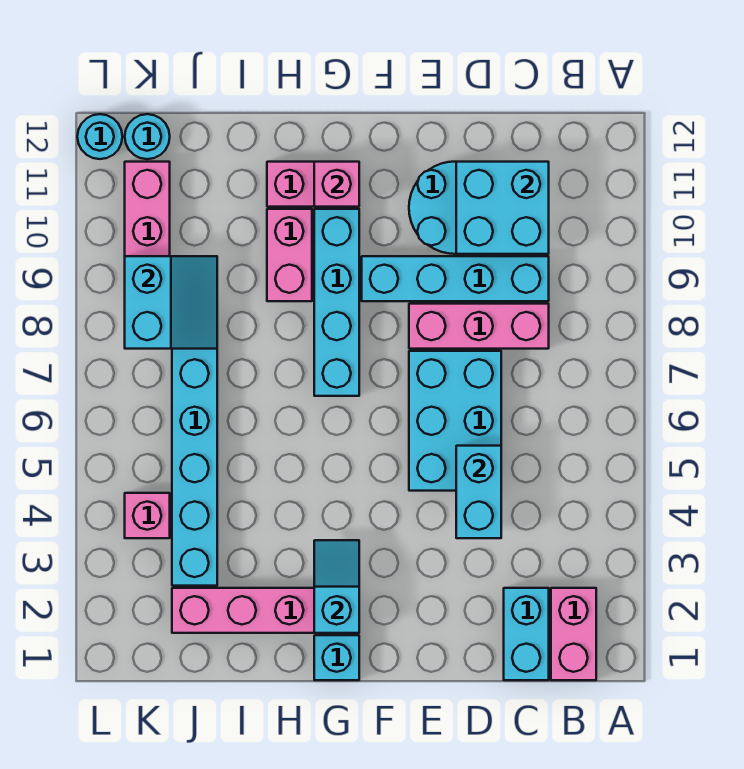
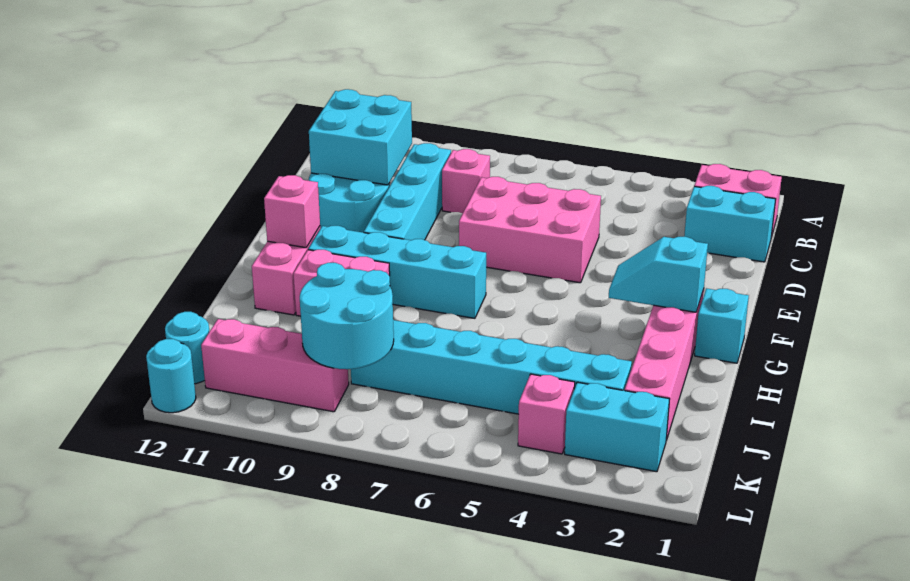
pink 1x3 brick [409,304,549,349] -> pink 1x1 brick [442,149,490,213]
cyan 1x2 brick [456,446,501,538] -> cyan 1x2 brick moved to [565,382,669,472]
cyan 2x3 brick [409,351,501,491] -> pink 2x3 brick [459,177,601,283]
cyan 2x2 slope [125,256,217,349] -> cyan 2x2 round brick [300,263,394,369]

